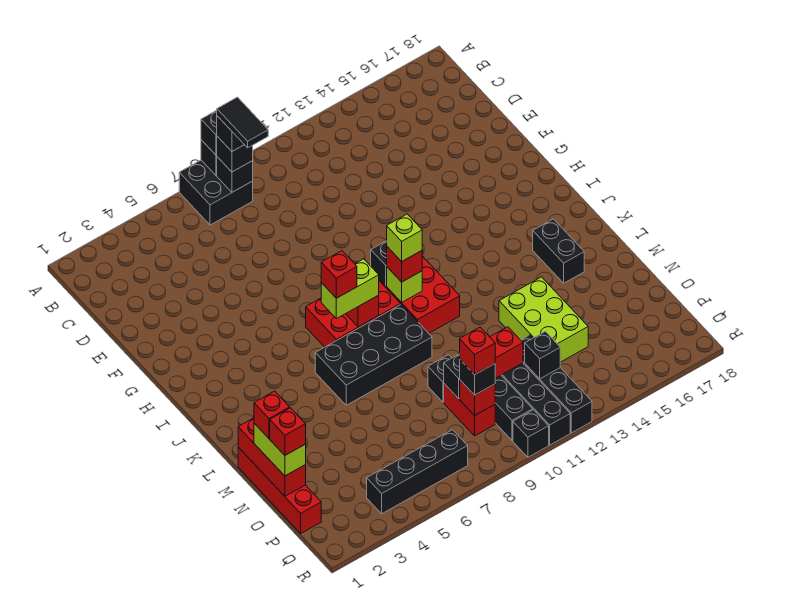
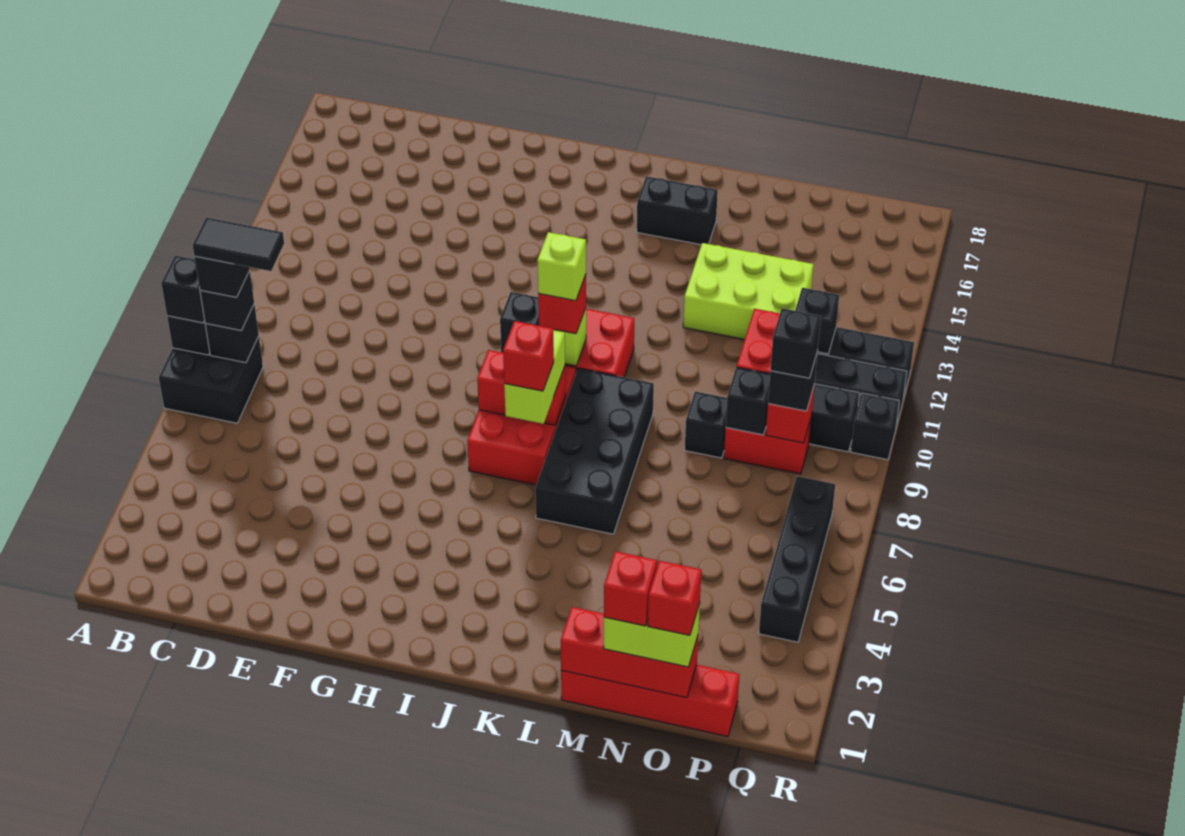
red 1x1 brick [460,327,495,375] -> black 1x1 brick [770,308,821,378]

